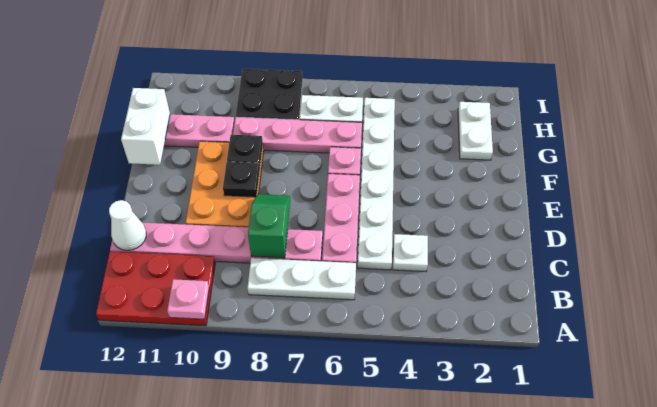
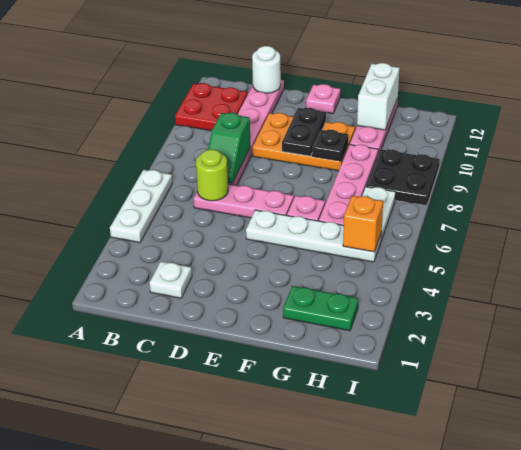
red 2x3 plate [96,251,215,326] -> red 2x2 plate [175,83,248,131]
pink 1x1 plate [167,279,209,319] -> pink 1x1 plate moved to [306,84,340,113]
white 1x3 plate [248,258,356,300] -> white 1x3 plate moved to [110,170,172,243]
white 1x1 plate [393,234,428,272] -> white 1x1 plate moved to [150,262,192,298]
white 1x6 plate [358,98,395,270] -> white 1x4 plate [246,210,382,262]
none -> lime 1x1 round brick [196,150,228,201]
green 1x2 slope [248,194,290,258] -> green 1x2 slope turned to [208,113,250,184]
white 1x1 cone [109,200,146,250] -> white 1x1 round brick [252,46,281,93]
black 1x1 plate [223,161,260,197] -> black 1x2 plate [282,108,326,156]
white 1x2 brick [121,88,170,165] -> white 1x2 brick turned to [357,63,399,130]
white 1x2 plate [458,102,493,160] -> green 1x2 plate [283,286,358,331]
none -> orange 1x1 brick [343,196,383,252]

